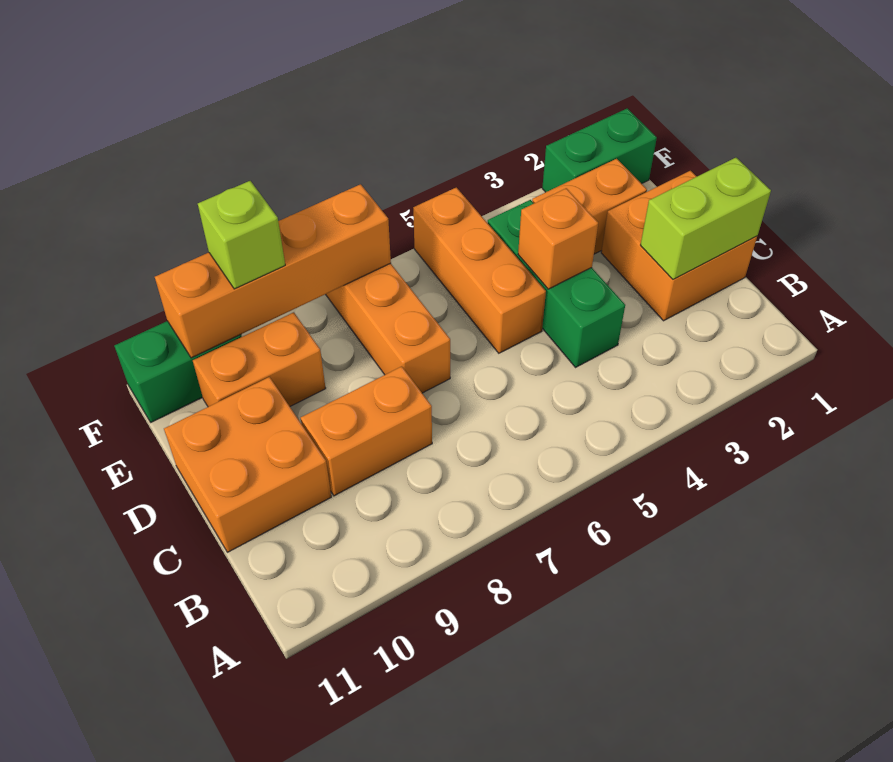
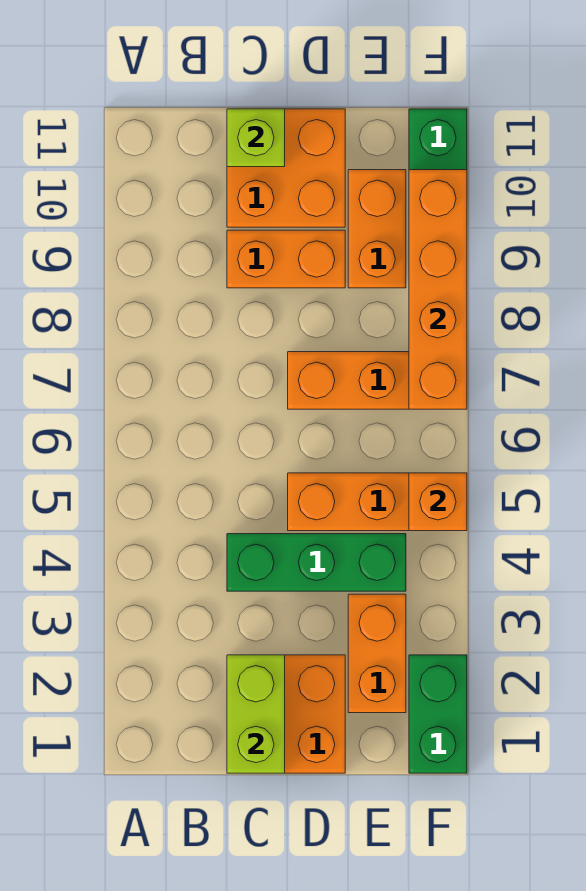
orange 1x2 brick [301,366,432,496] -> orange 1x2 brick turned to [227,230,345,288]
orange 1x1 brick [518,188,598,289] -> orange 1x1 brick moved to [409,473,467,531]
lime 1x1 brick [198,181,285,289] -> lime 1x1 brick moved to [227,109,285,167]

